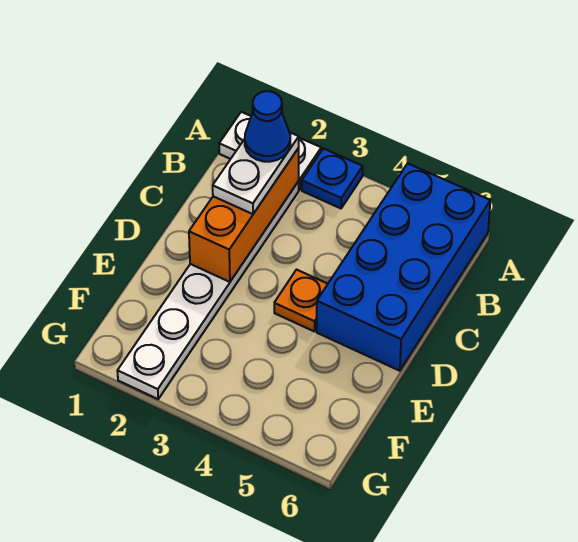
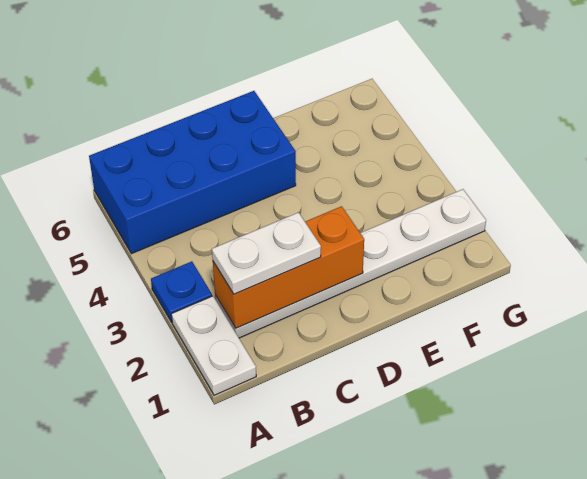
blue 1x1 cone [245,91,290,162] -> none
orange 1x1 plate [274,270,328,331] -> none

